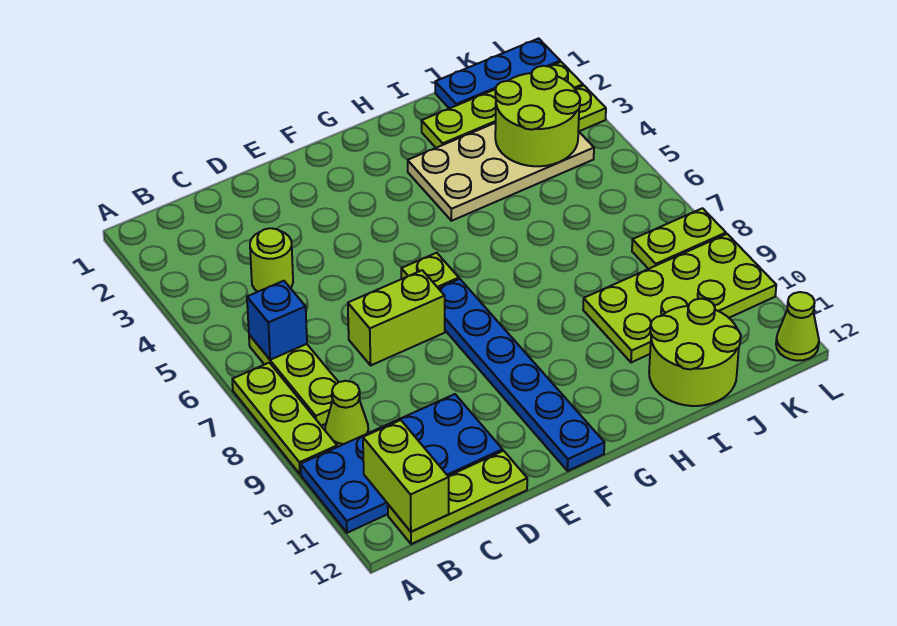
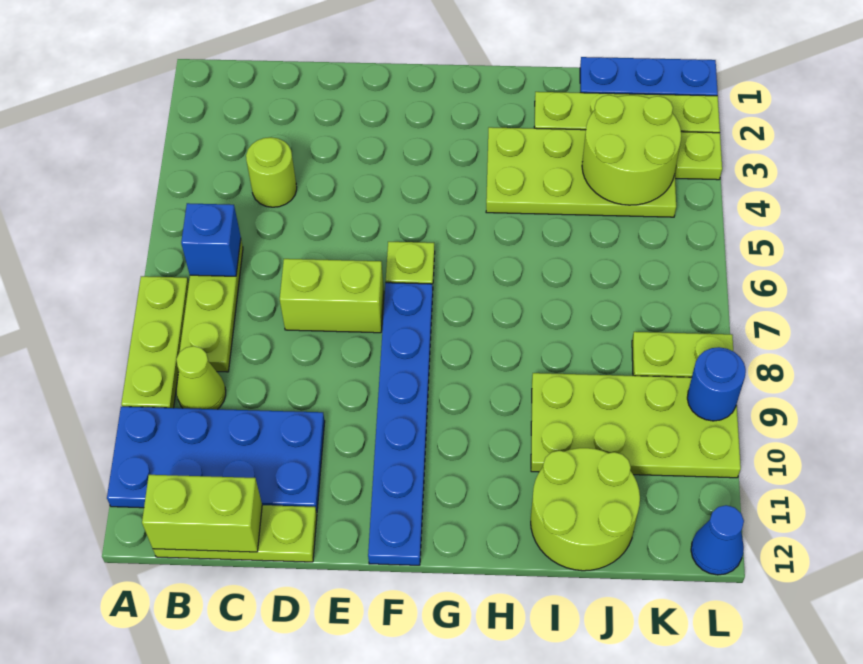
lime 1x2 brick [363,420,449,532] -> lime 1x2 brick turned to [142,475,262,552]
tan 2x4 plate [408,123,594,221] -> lime 2x4 plate [486,127,676,217]
none -> blue 1x1 round brick [687,347,746,421]
lime 1x1 cone [776,292,819,361] -> blue 1x1 cone [691,505,744,575]

